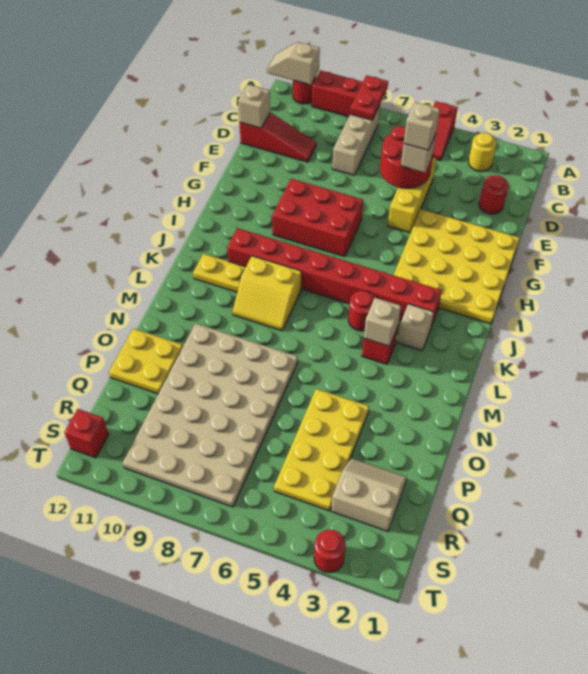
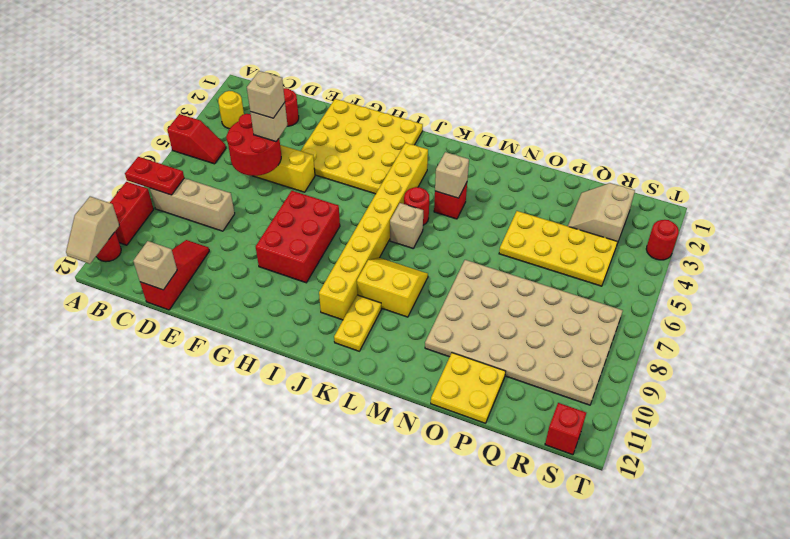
red 1x8 brick [227,228,442,327] -> yellow 1x8 brick [319,143,428,320]
tan 1x1 brick [397,304,434,351] -> tan 1x1 brick moved to [390,203,423,248]
yellow 2x2 slope [233,256,302,331] -> yellow 2x2 slope turned to [357,258,428,317]

